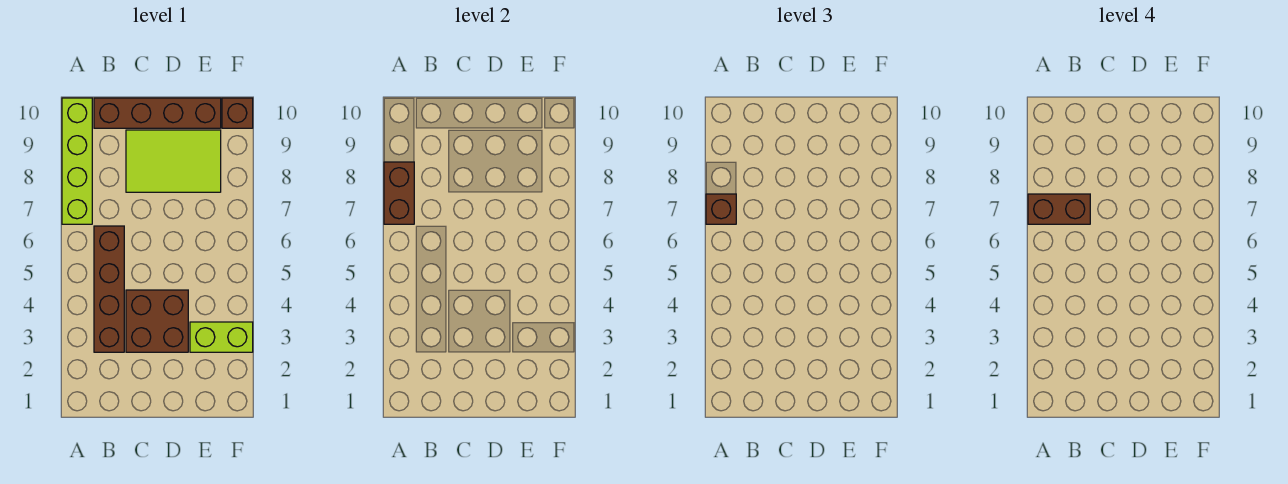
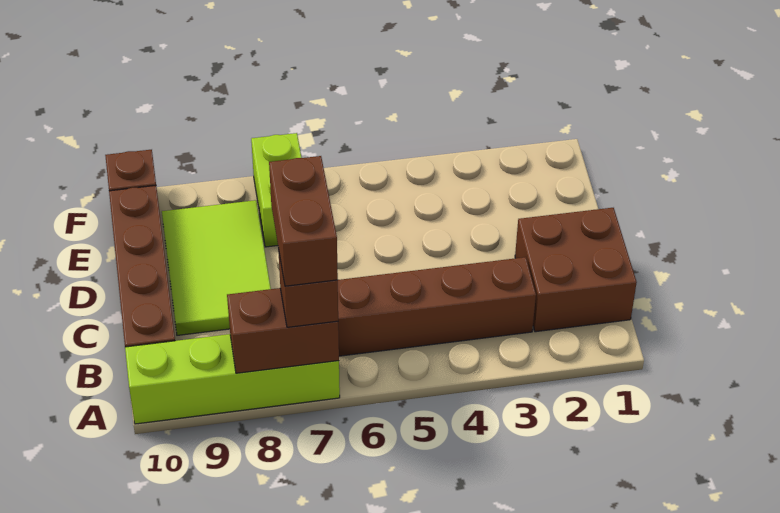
brown 2x2 brick [126,290,188,352] -> brown 2x2 brick moved to [515,208,637,332]
lime 1x2 brick [190,322,253,352] -> lime 1x2 brick moved to [251,133,302,247]

